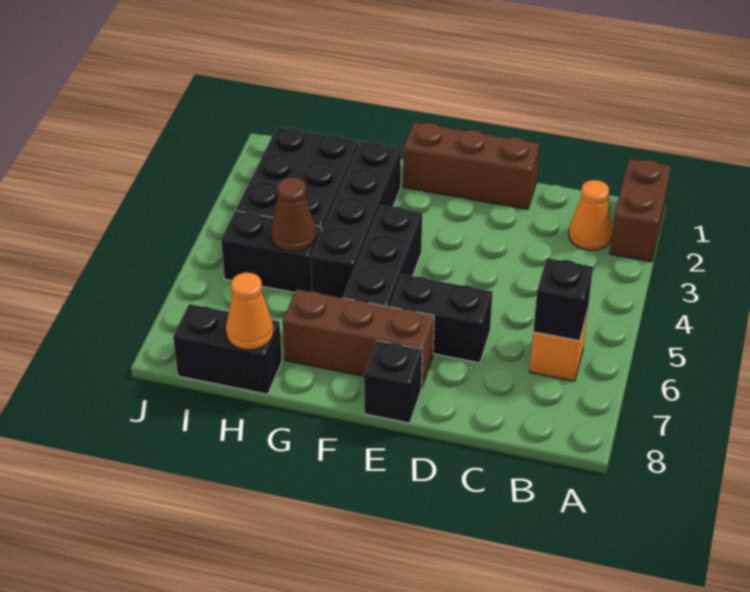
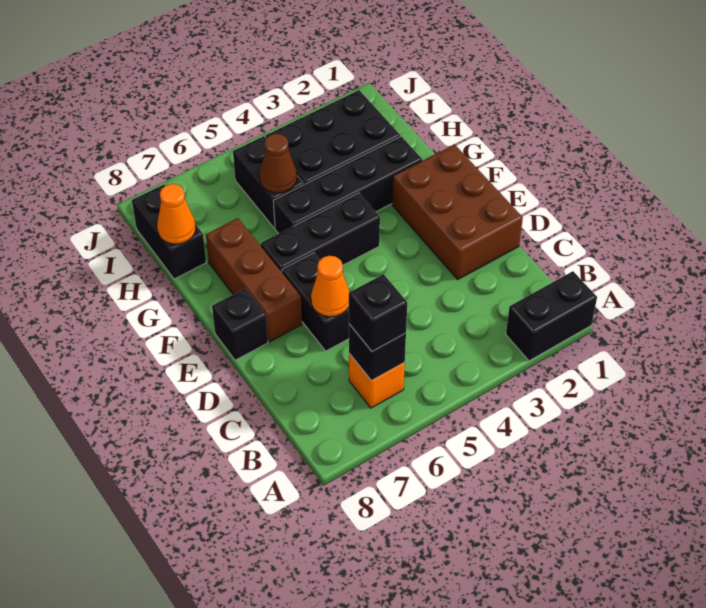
brown 1x2 brick [610,159,671,262] -> black 1x2 brick [506,271,597,361]
orange 1x1 cone [569,180,612,250] -> orange 1x1 cone moved to [311,256,350,317]
none -> black 1x1 brick [349,274,407,351]
brown 1x3 brick [403,122,540,209] -> brown 2x3 brick [392,144,523,279]

